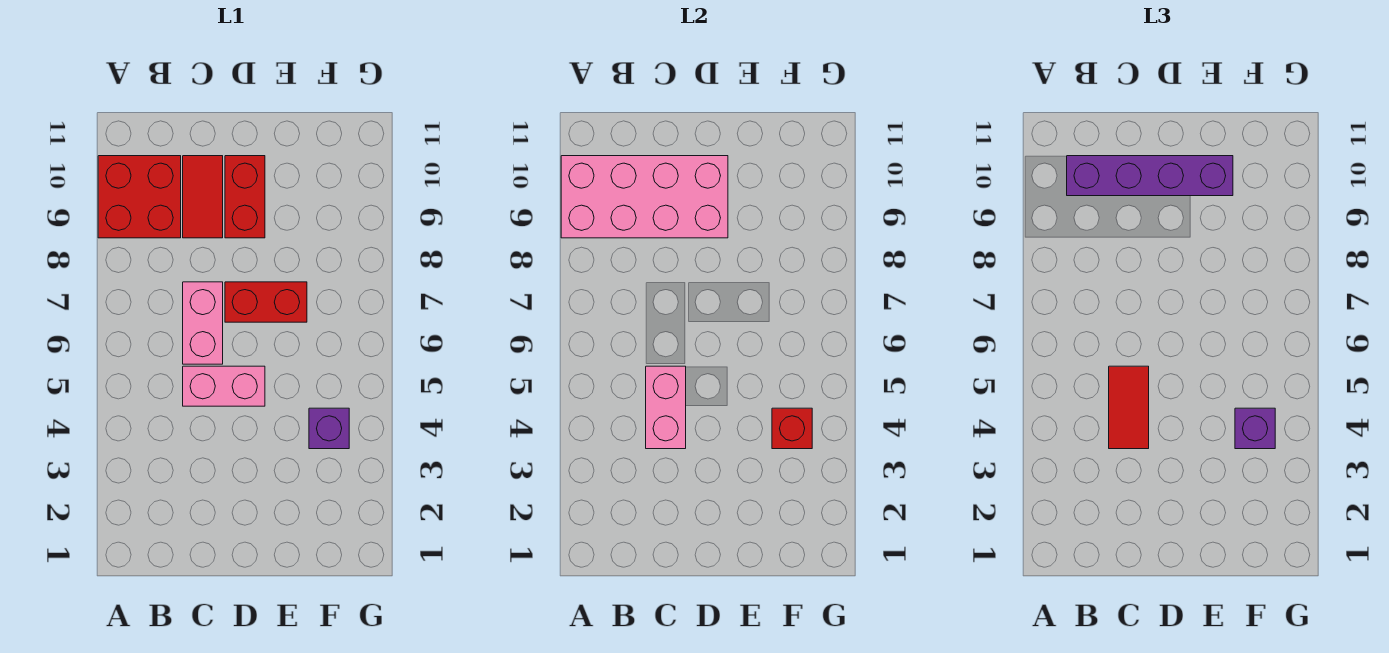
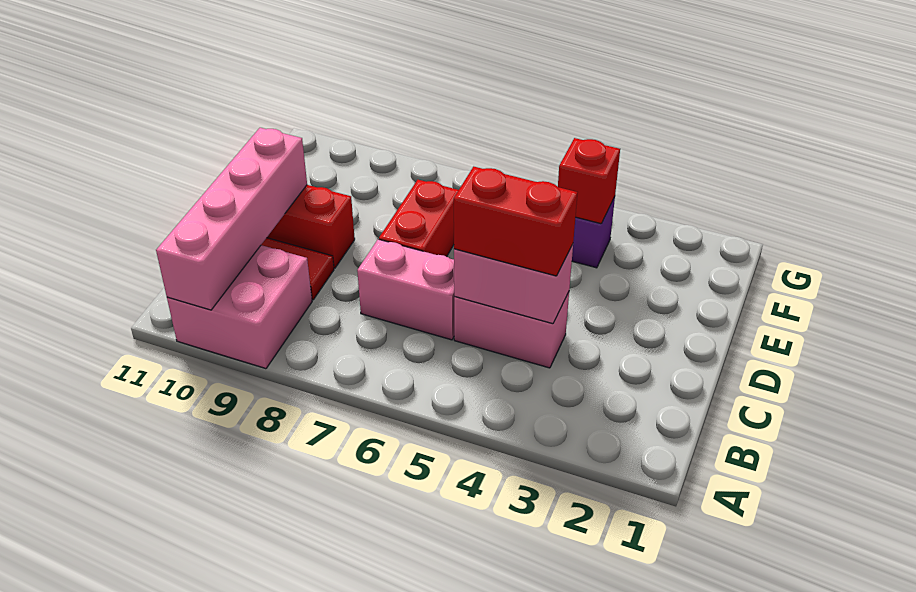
red 2x2 brick [98,156,181,238] -> pink 2x2 brick [167,245,312,369]
pink 2x4 brick [561,156,728,238] -> pink 1x4 brick [156,128,307,310]
purple 1x4 brick [1067,156,1233,196] -> none
red 1x2 tile [1109,366,1149,449] -> red 1x2 brick [454,167,577,276]
pink 1x2 brick [183,366,265,406] -> pink 1x2 brick turned to [454,292,569,368]
purple 1x1 brick [1235,408,1275,449] -> none

